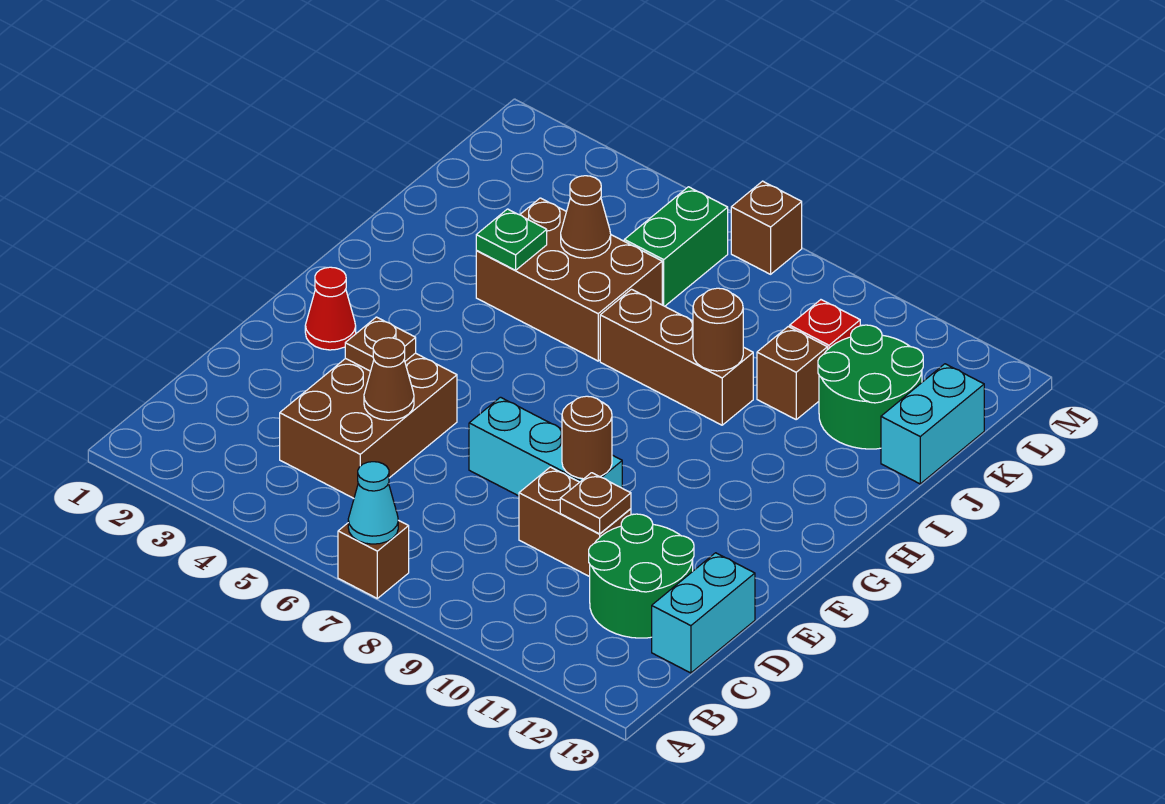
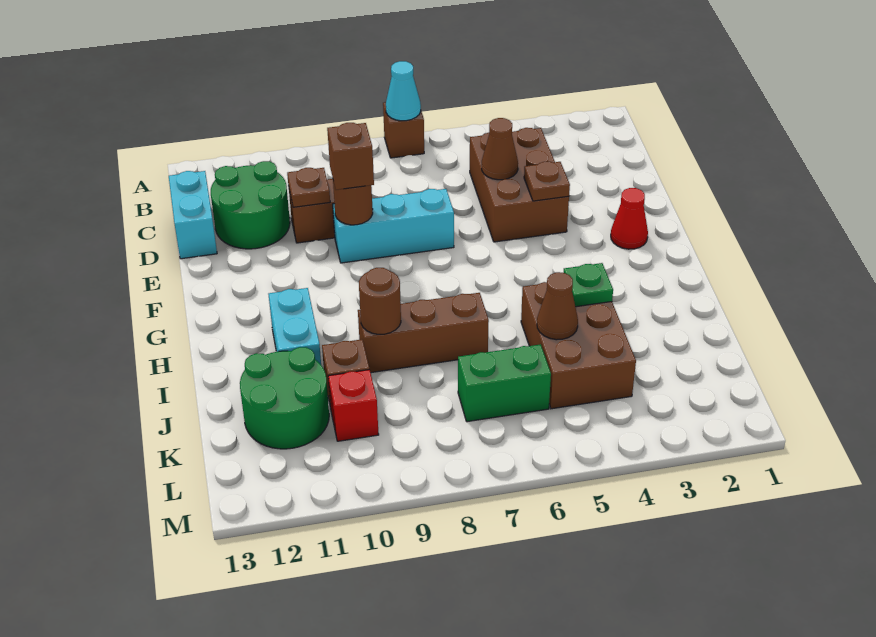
brown 2x3 brick [476,198,662,361] -> brown 2x3 brick turned to [521,282,636,409]
cyan 1x2 brick [881,364,984,484] -> cyan 1x2 brick moved to [268,288,321,364]
green 1x2 brick [624,187,728,306] -> green 1x2 brick turned to [458,344,551,422]
brown 1x1 brick [731,181,802,274] -> brown 1x1 brick moved to [327,123,374,190]

